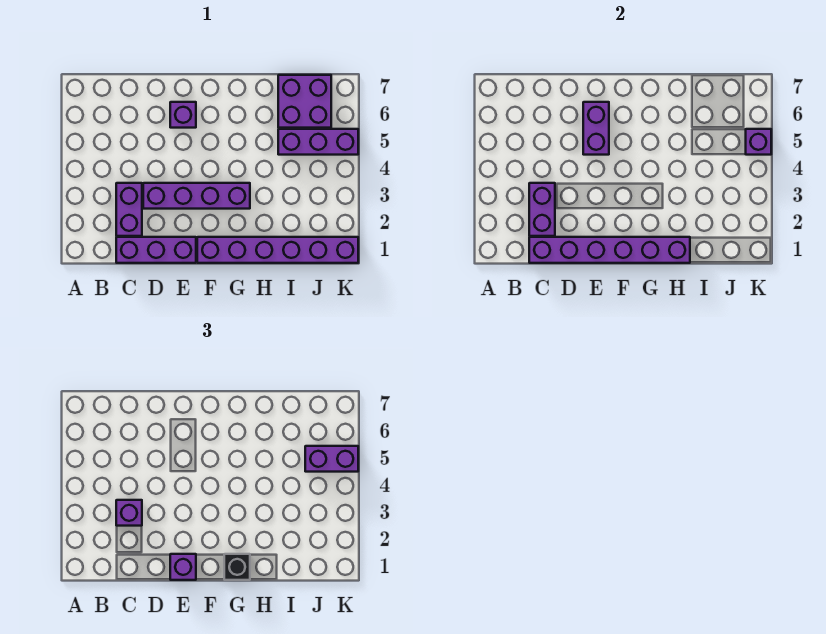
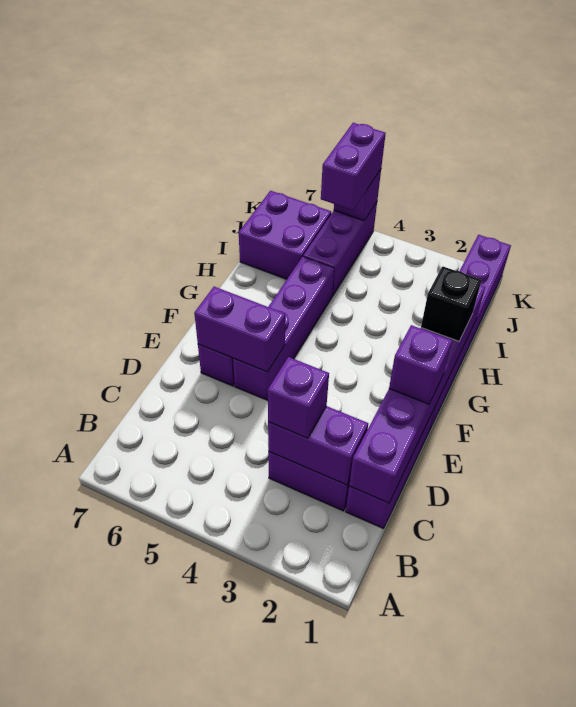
purple 1x4 brick [143,183,250,209] -> purple 1x4 brick moved to [233,257,334,400]

